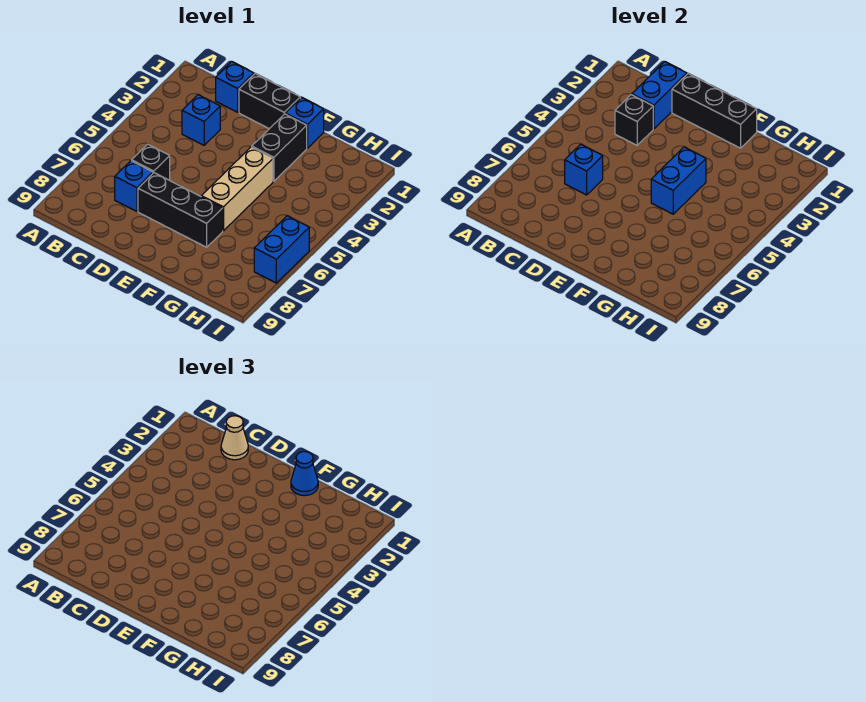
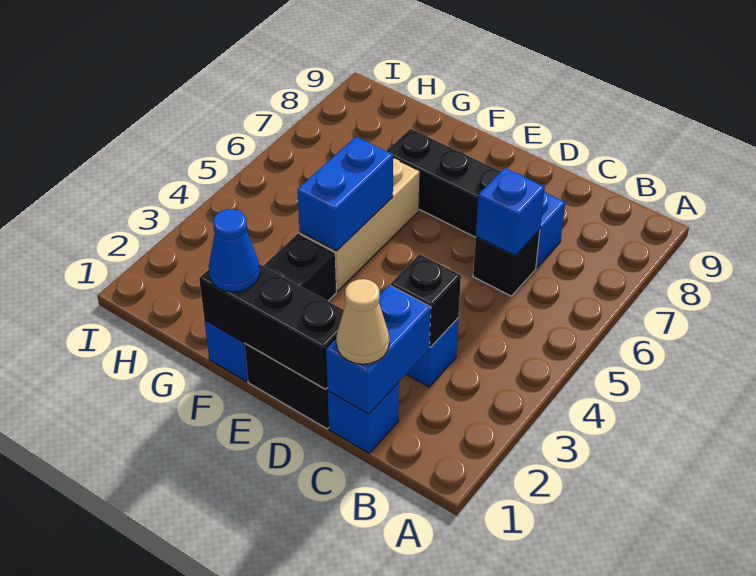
blue 1x2 brick [254,216,309,283] -> none

